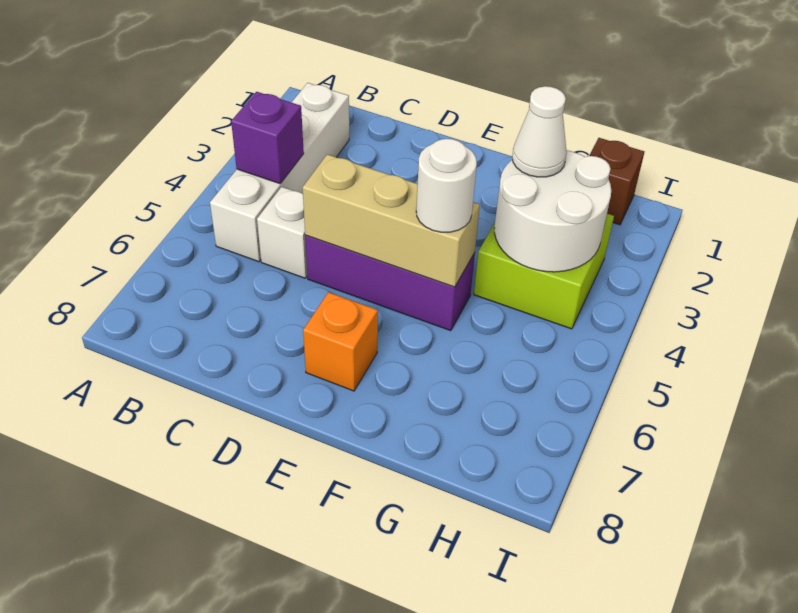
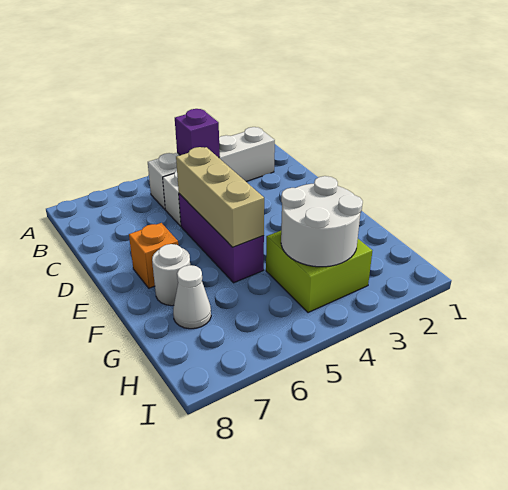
white 1x1 round brick [416,139,477,232] -> white 1x1 round brick moved to [152,244,190,306]
white 1x1 cone [512,86,567,177] -> white 1x1 cone moved to [173,265,211,329]
brown 1x1 brick [589,138,644,225] -> none

